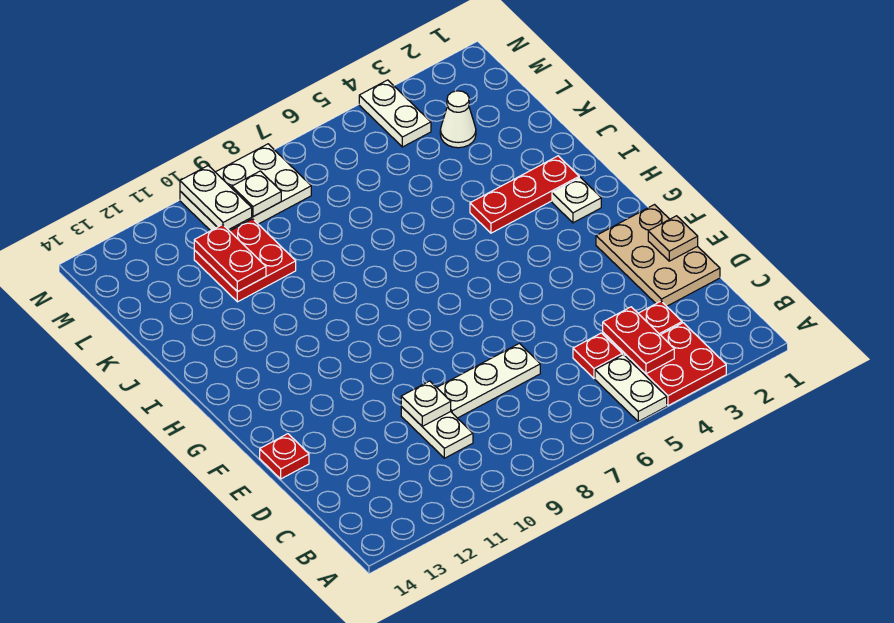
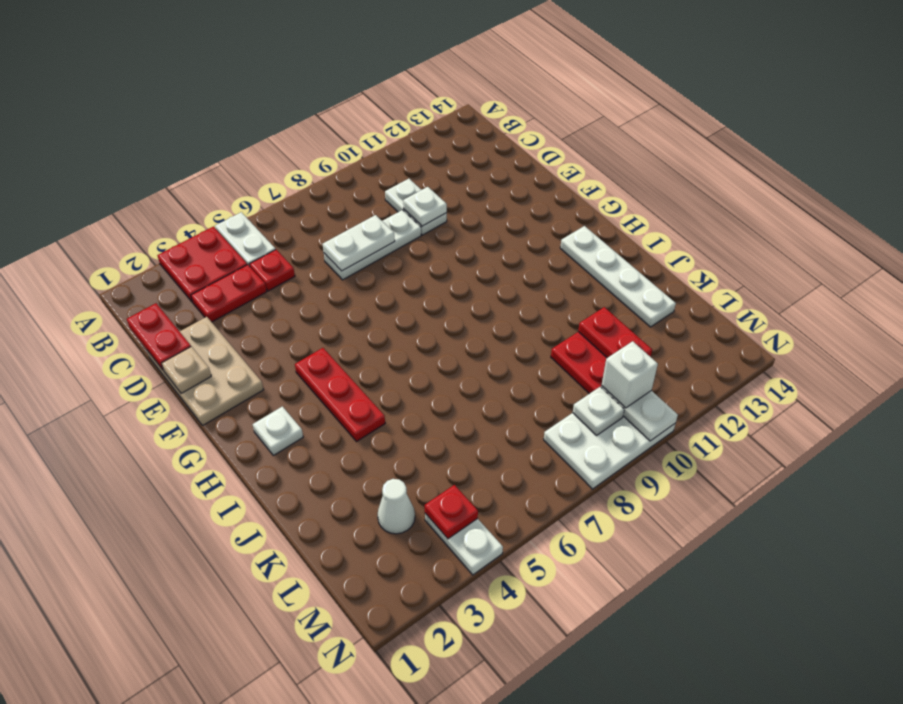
red 1x2 plate [603,307,674,374] -> red 1x2 plate moved to [127,303,191,370]
none -> white 1x2 plate [323,215,395,271]
red 1x1 plate [260,434,309,479] -> red 1x1 plate moved to [425,485,478,539]
none -> white 1x4 plate [560,226,676,327]
red 1x3 plate [470,156,579,233] -> red 1x3 plate turned to [295,348,385,441]
none -> white 1x1 brick [602,341,658,408]

